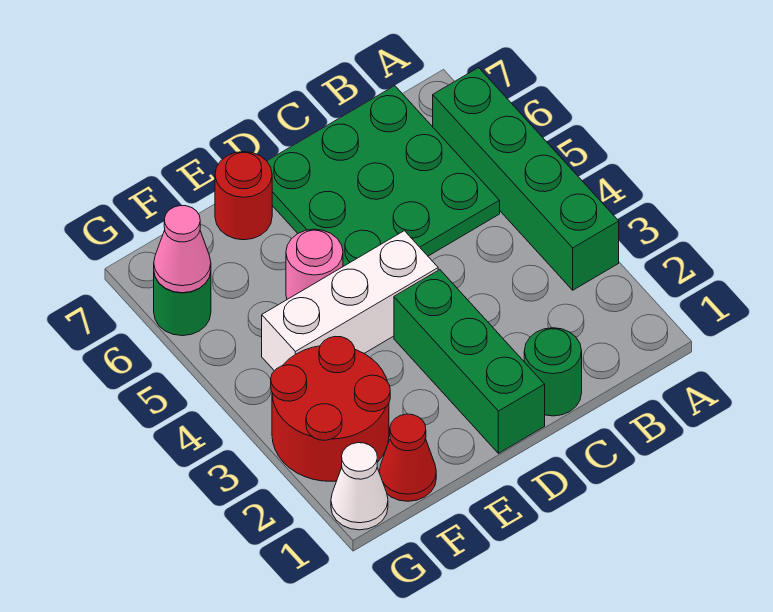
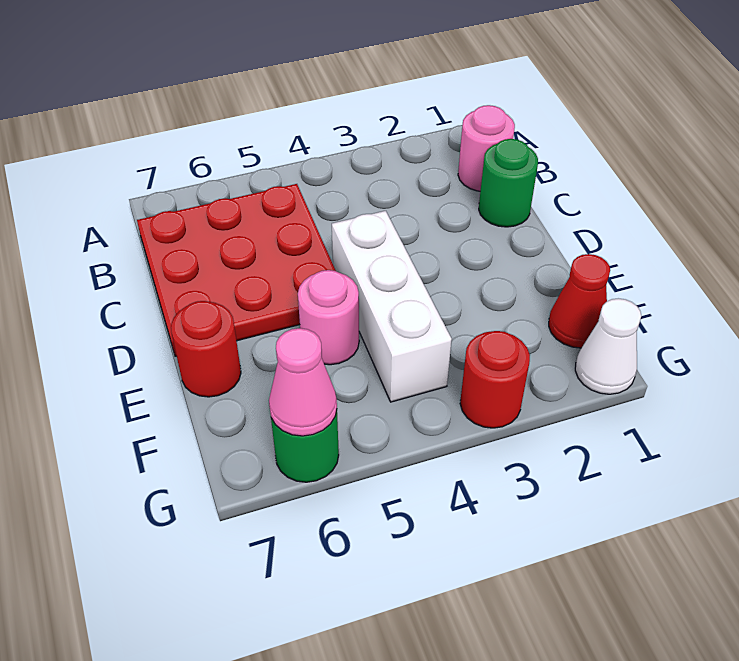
green 1x4 brick [433,68,619,290] -> none
none -> pink 1x1 round brick [458,105,515,191]
green 3x3 plate [267,86,500,266] -> red 3x3 plate [137,184,336,356]
green 1x3 brick [394,270,545,453] -> none
red 2x2 round brick [271,337,390,481] -> red 1x1 round brick [460,331,530,428]

